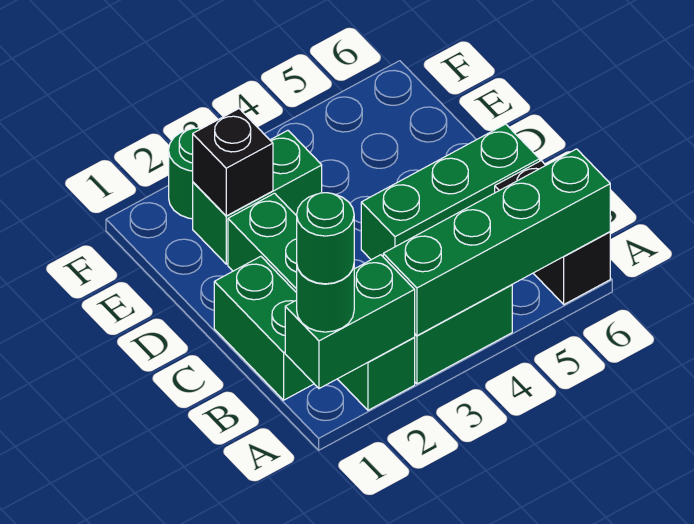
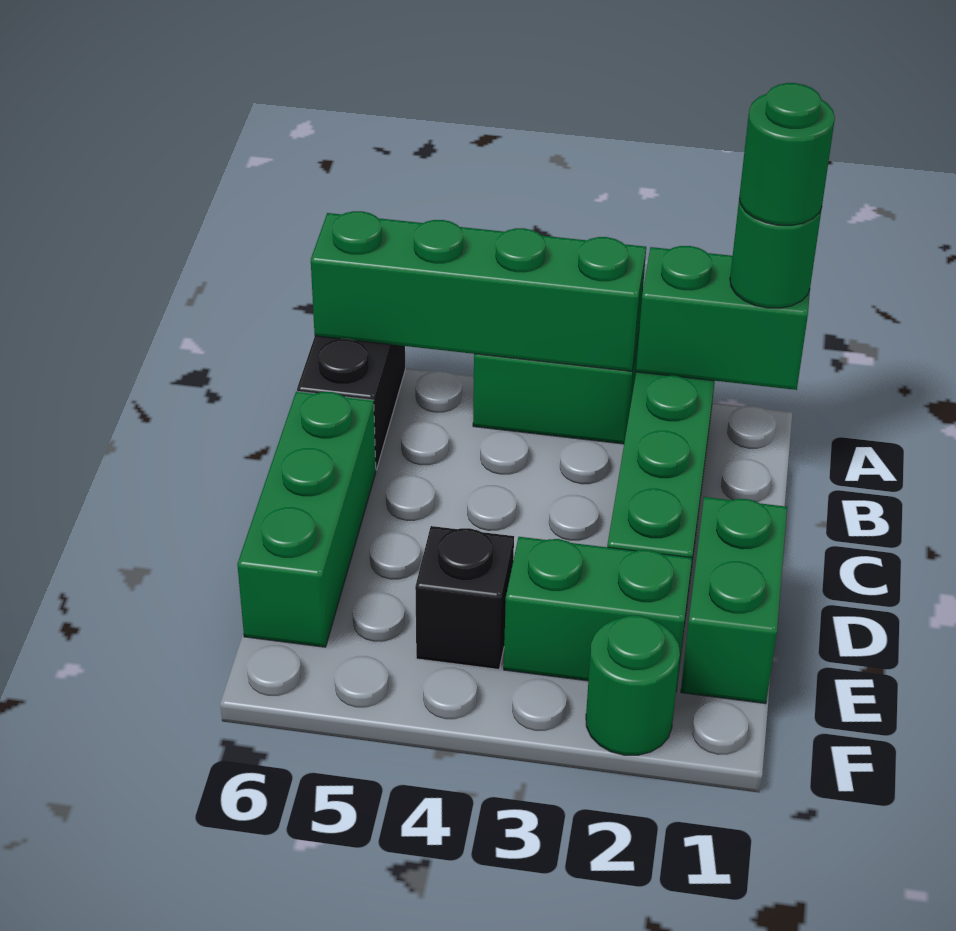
green 1x2 brick [214,256,314,400] -> green 1x2 brick moved to [681,497,787,704]
green 1x3 brick [361,124,540,260] -> green 1x3 brick turned to [237,391,376,647]
black 1x1 brick [193,109,273,216] -> black 1x1 brick moved to [415,526,514,669]

